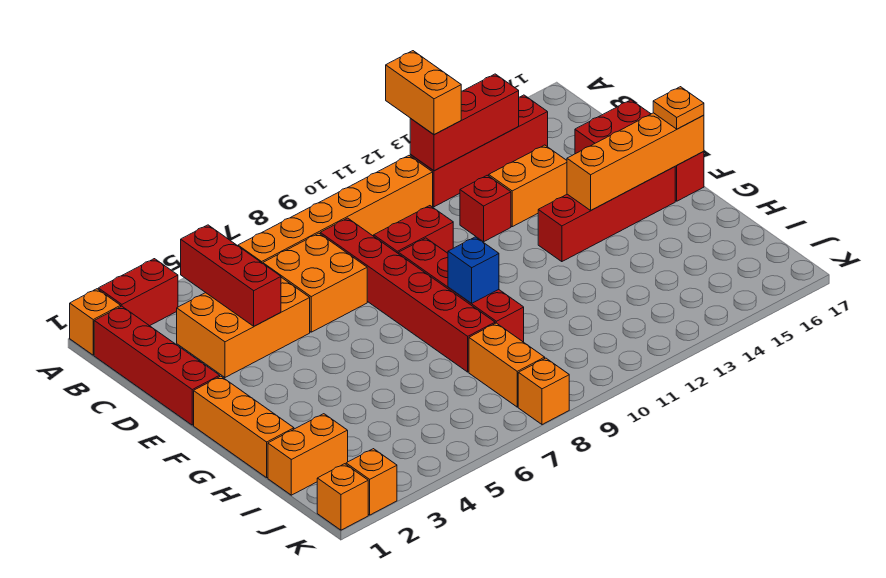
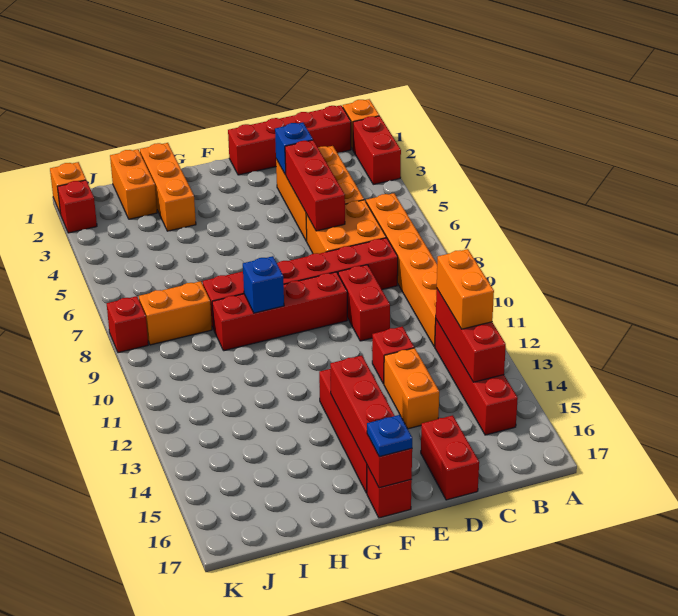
orange 1x2 brick [386,51,461,134] -> orange 1x2 brick turned to [437,249,494,329]
red 1x3 brick [181,225,281,326] -> red 1x3 brick turned to [285,140,345,231]
none -> blue 1x1 brick [275,122,313,175]
orange 1x3 brick [194,376,294,478] -> orange 1x3 brick turned to [140,143,196,231]
orange 1x4 brick [567,113,704,210] -> red 1x4 brick [330,356,412,488]
orange 1x1 plate [653,87,704,129] -> blue 1x1 plate [367,415,412,457]
orange 1x1 brick [346,449,397,515] -> red 1x1 brick [57,180,97,233]
orange 1x1 brick [518,358,569,425] -> red 1x1 brick [107,296,148,353]

